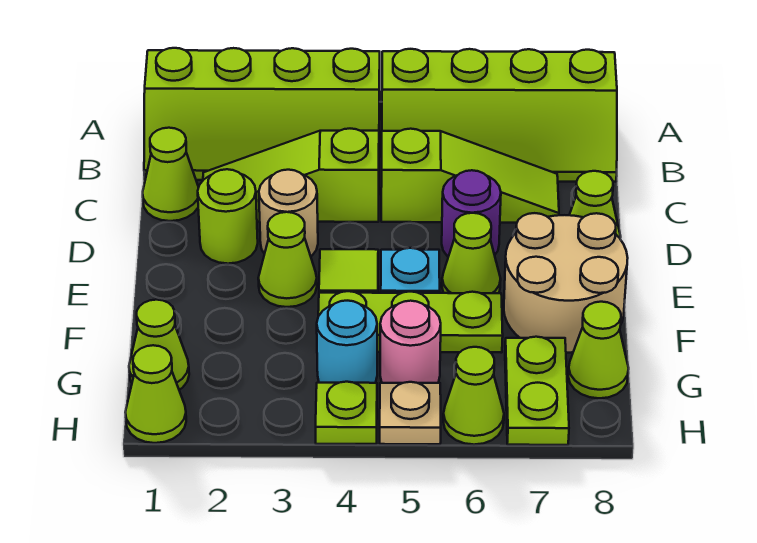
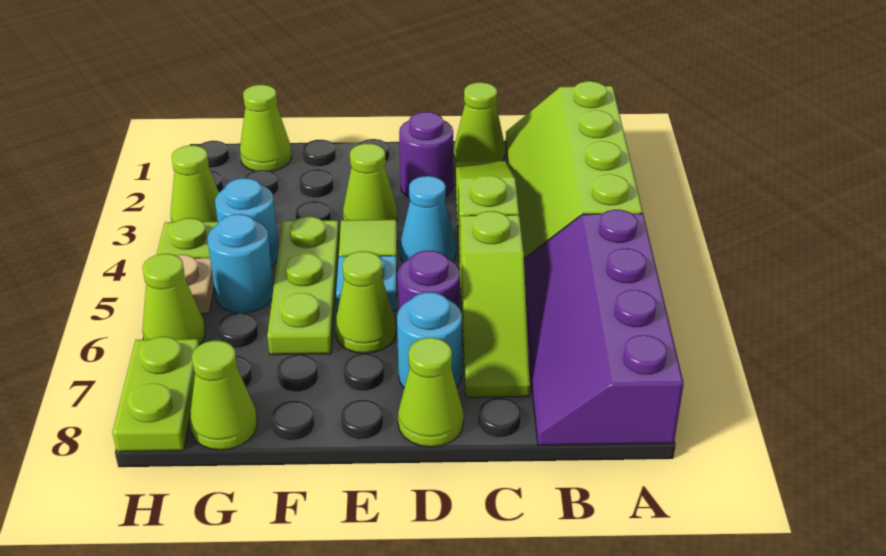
lime 2x4 slope [382,49,617,182] -> purple 2x4 slope [524,210,684,445]
lime 1x1 round brick [198,169,258,264] -> purple 1x1 round brick [399,112,453,197]
tan 1x1 round brick [259,170,318,256] -> none
none -> cyan 1x1 cone [400,176,456,262]
none -> cyan 1x1 round brick [397,292,462,388]
tan 2x2 round brick [504,213,628,353] -> none
pink 1x1 round brick [380,301,441,383] -> cyan 1x1 round brick [208,214,274,313]
lime 1x2 plate [505,337,569,445] -> lime 1x2 plate turned to [112,337,199,452]
lime 1x1 cone [125,345,186,443] -> lime 1x1 cone moved to [171,145,219,222]

